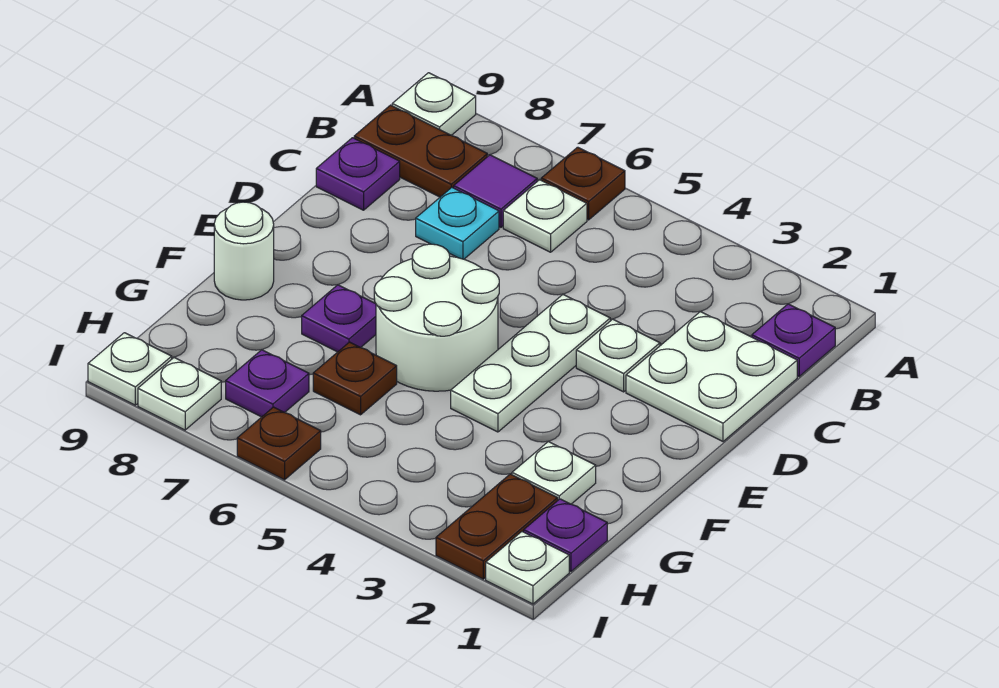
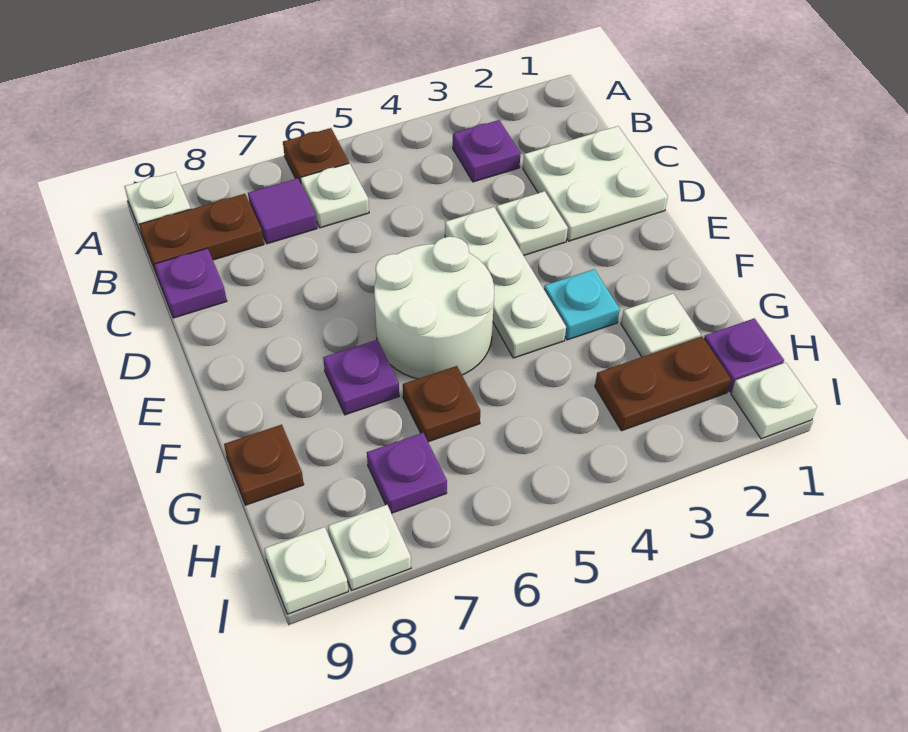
purple 1x1 plate [752,304,835,376] -> purple 1x1 plate moved to [453,120,520,182]
cyan 1x1 plate [416,187,499,259] -> cyan 1x1 plate moved to [544,269,620,340]
white 1x1 round brick [214,202,274,300] -> none
brown 1x2 plate [436,474,558,579] -> brown 1x2 plate turned to [595,337,731,431]
brown 1x1 plate [237,407,321,480] -> brown 1x1 plate moved to [224,425,304,505]

